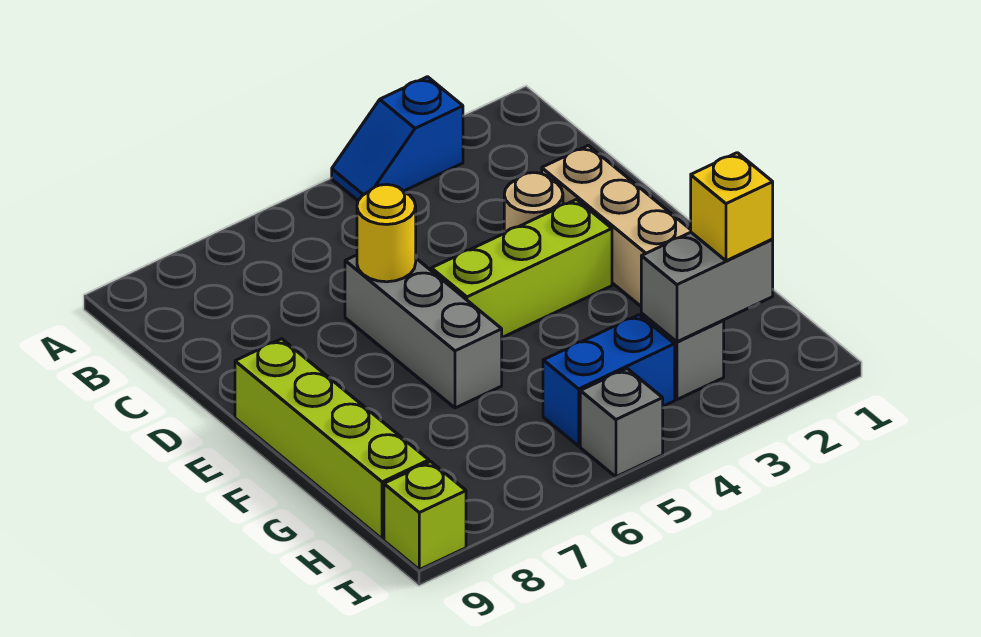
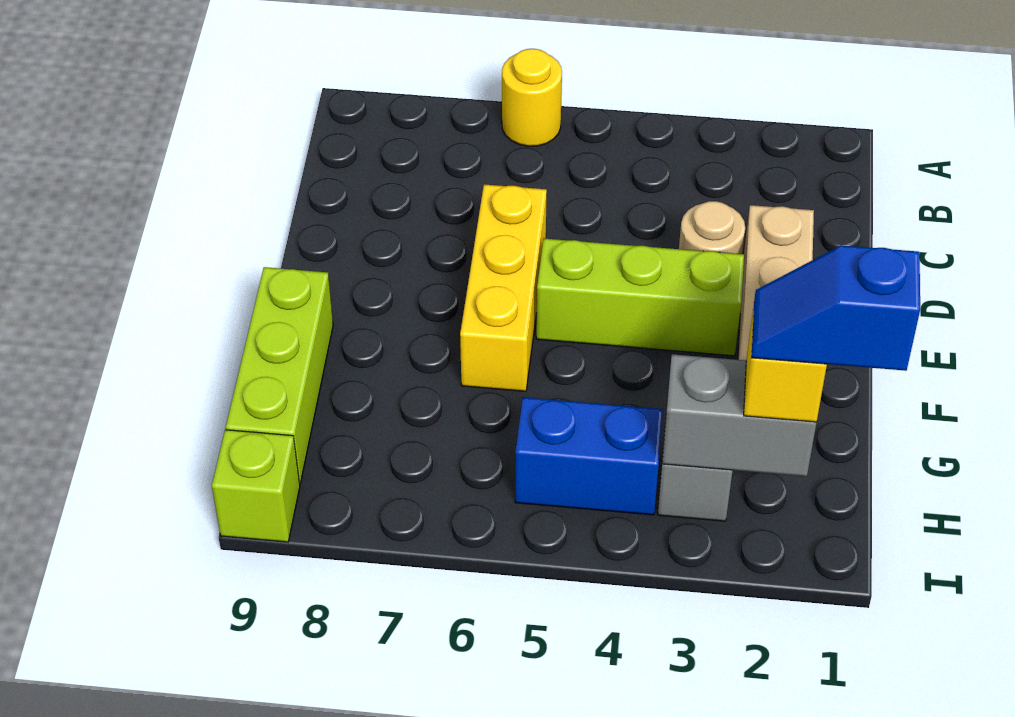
blue 1x2 slope [332,77,463,200] -> blue 1x2 slope moved to [751,245,920,371]
grey 1x3 brick [345,255,502,408] -> yellow 1x3 brick [460,184,547,391]
yellow 1x1 round brick [357,185,416,282] -> yellow 1x1 round brick moved to [502,49,562,146]
lime 1x4 brick [235,339,429,539] -> lime 1x3 brick [226,267,333,484]
grey 1x1 brick [580,369,663,477] -> none

